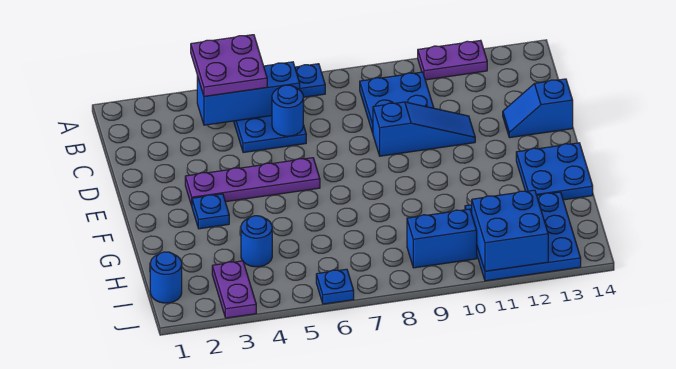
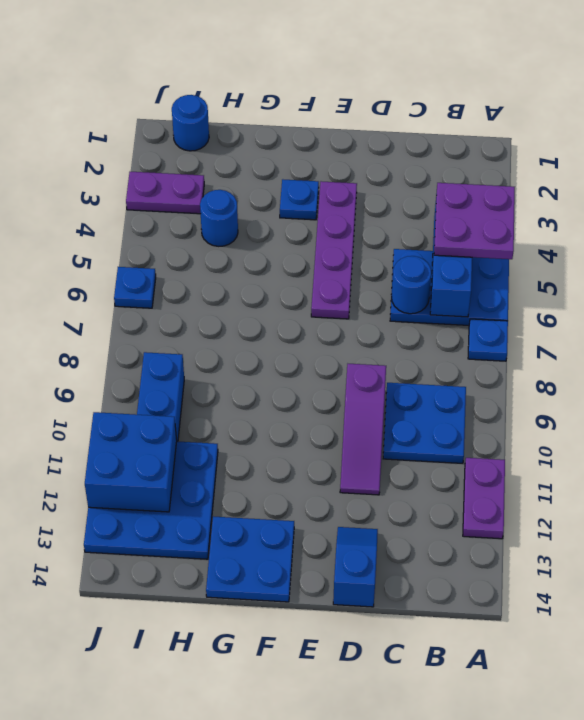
blue 1x3 slope [373,102,475,156] -> purple 1x3 slope [340,364,386,495]

